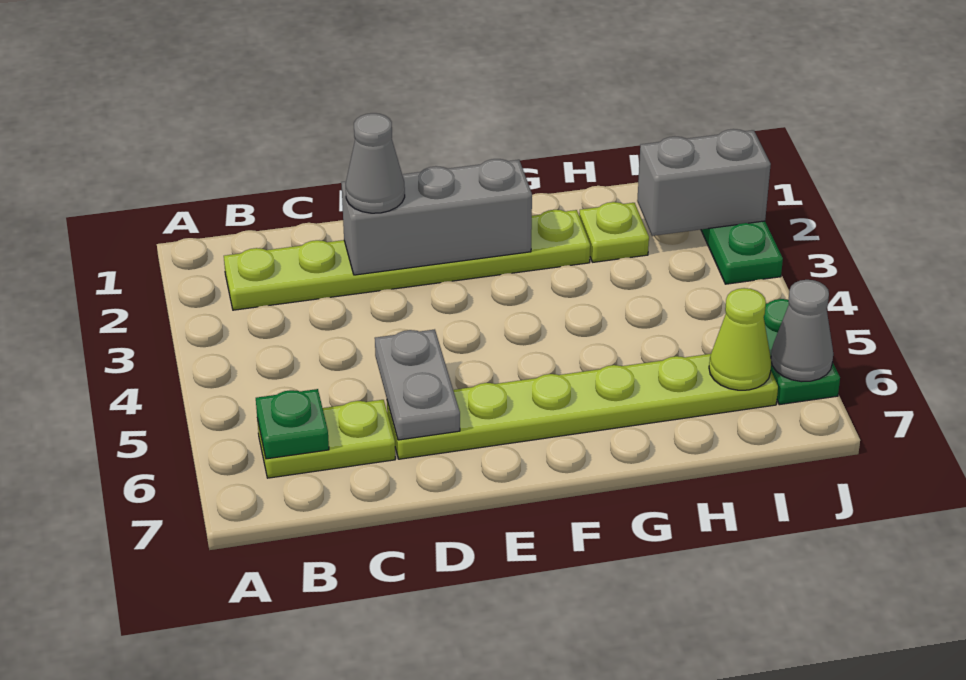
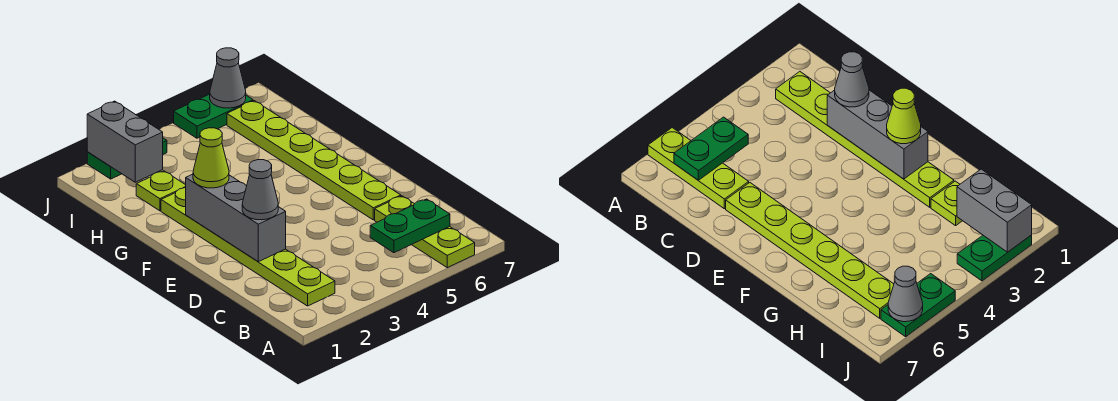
lime 1x2 plate [257,400,395,478] -> lime 1x3 plate [375,196,475,268]
green 1x1 plate [256,389,329,459] -> green 1x2 plate [370,199,450,253]
grey 1x2 plate [375,329,460,440] -> none
lime 1x1 cone [709,288,772,390] -> lime 1x1 cone moved to [193,128,229,188]

